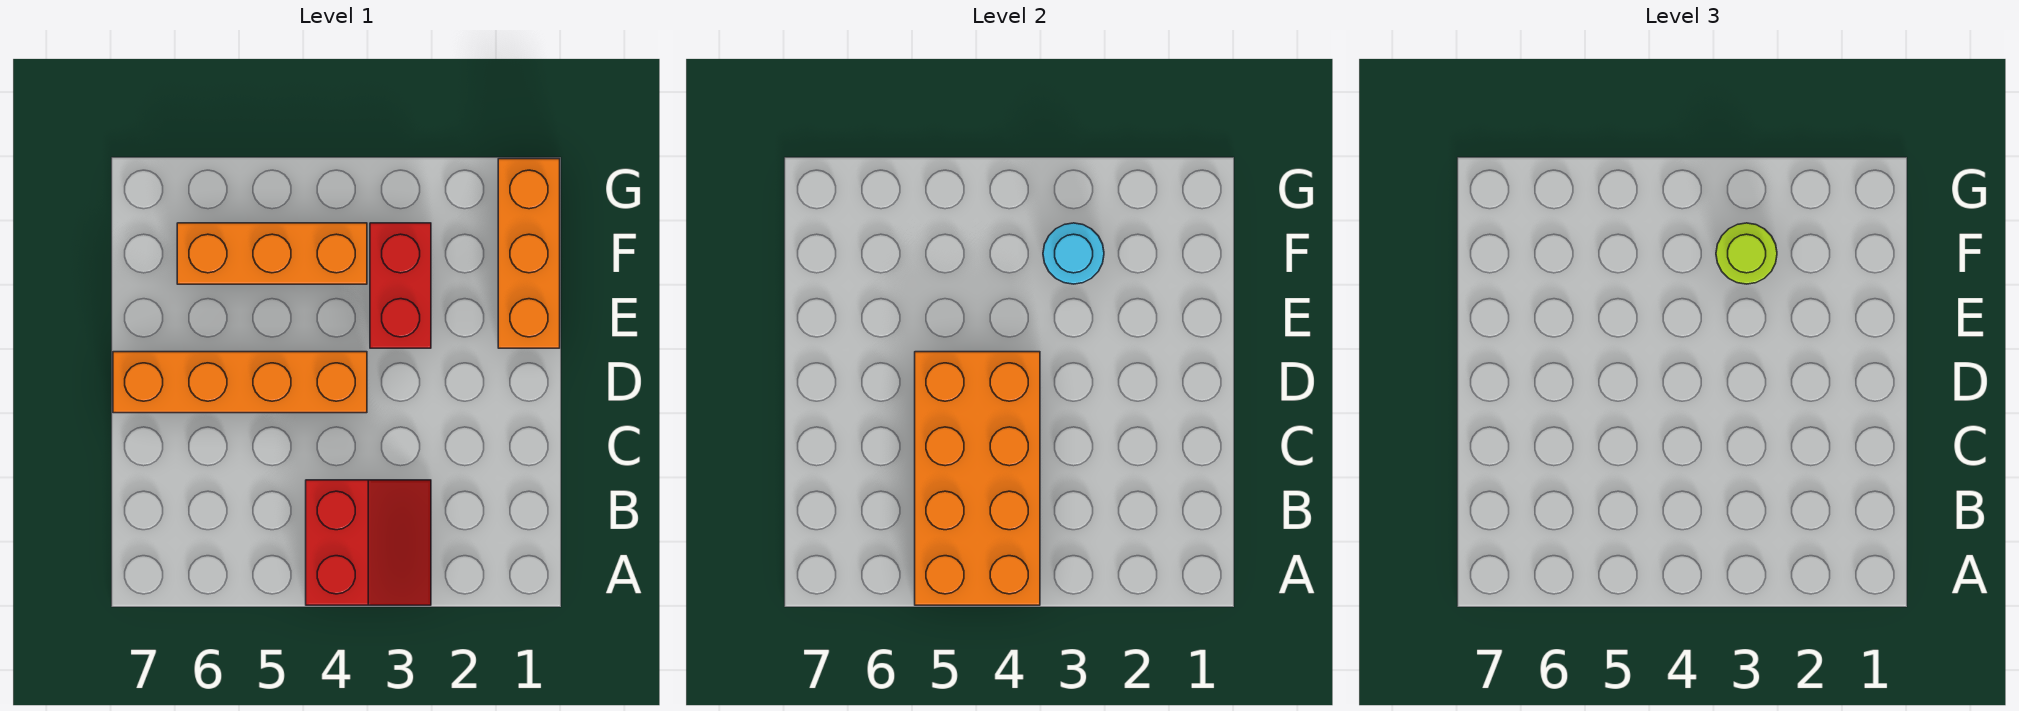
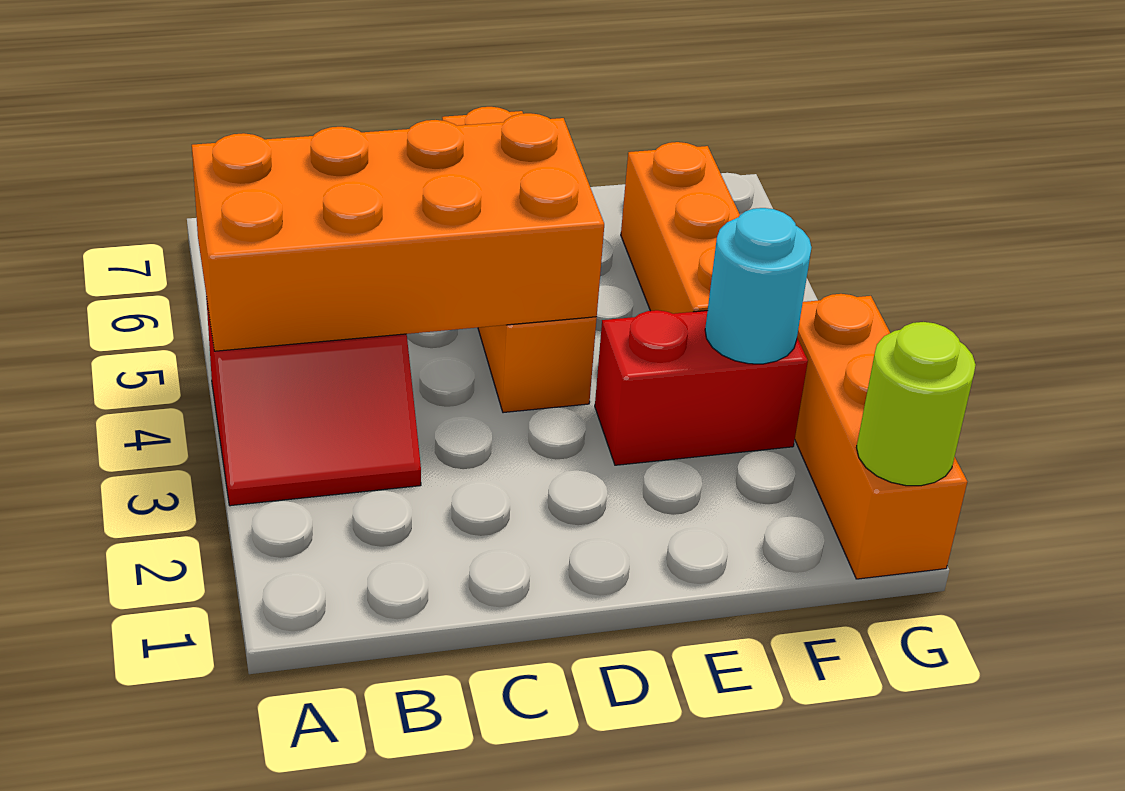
orange 1x3 brick [498,159,560,348] -> orange 1x3 brick turned to [795,294,967,579]
lime 1x1 round brick [1716,223,1777,284] -> lime 1x1 round brick moved to [856,322,976,486]

